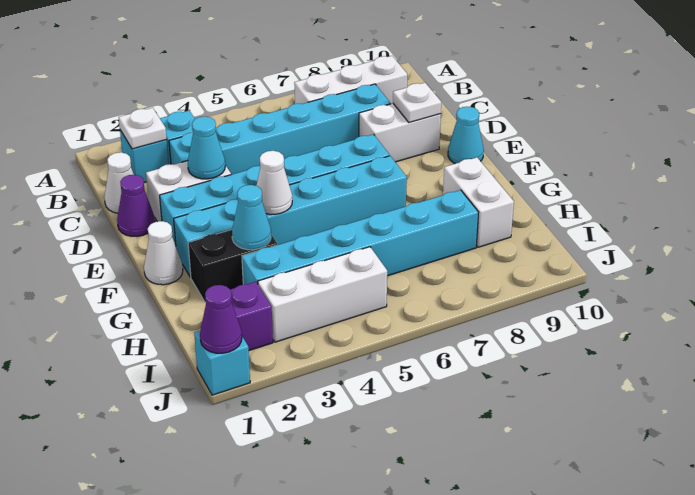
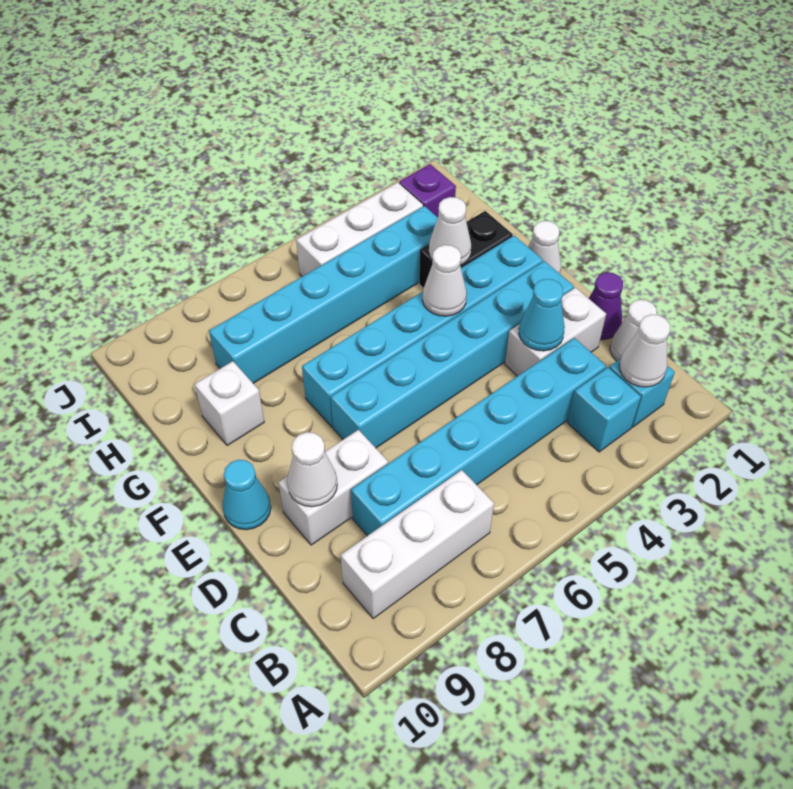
white 1x1 plate [119,108,167,149] -> white 1x1 cone [619,314,670,387]
white 1x1 plate [393,83,441,123] -> white 1x1 cone [287,432,337,507]
cyan 1x1 cone [232,185,271,250] -> white 1x1 cone [429,197,471,265]
white 1x2 brick [443,157,514,247] -> white 1x1 brick [195,361,264,446]
cyan 1x1 brick [194,331,250,395] -> none
purple 1x1 cone [200,285,242,353] -> none

